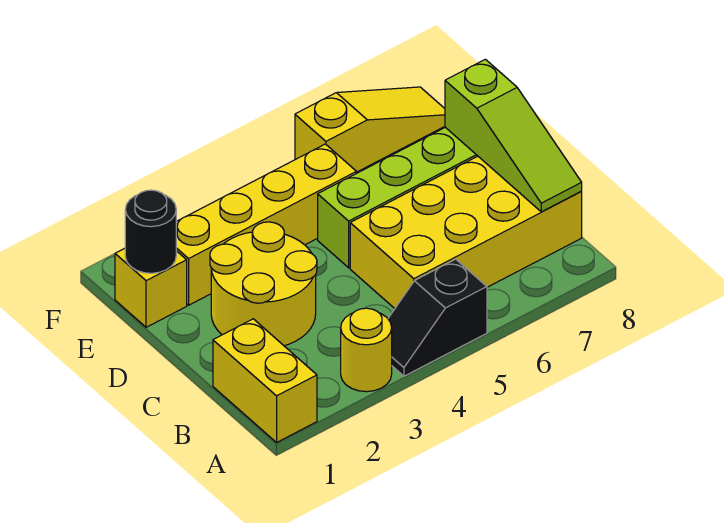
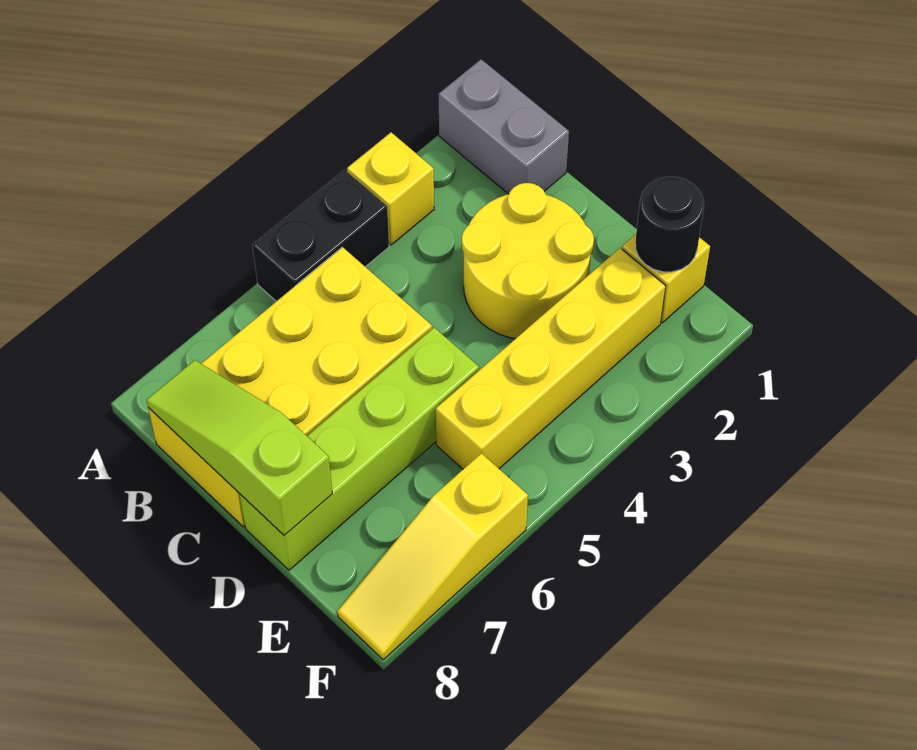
yellow 1x2 brick [213,319,317,442] -> grey 1x2 brick [439,59,569,194]
yellow 1x1 round brick [341,308,392,392] -> yellow 1x1 brick [347,133,434,245]
black 1x2 slope [388,259,487,376] -> black 1x2 brick [252,170,389,301]

